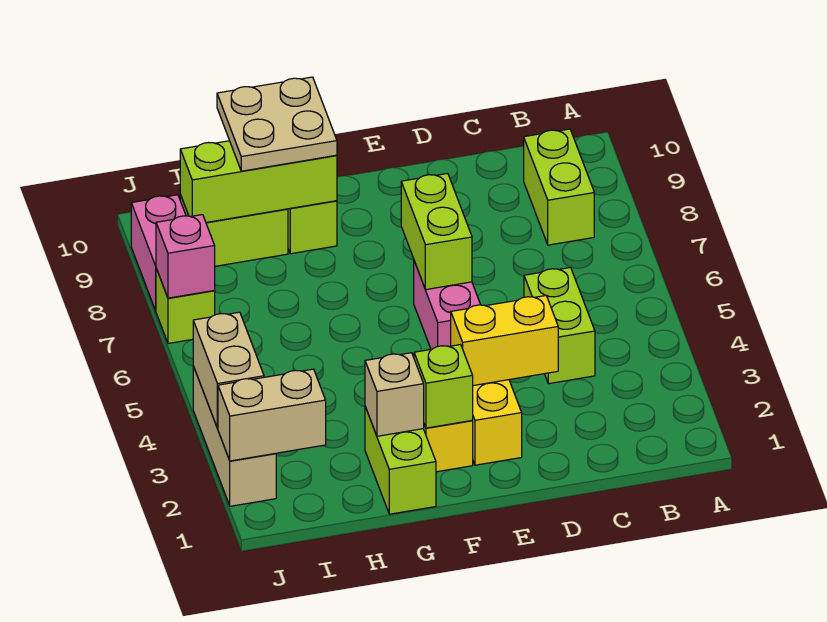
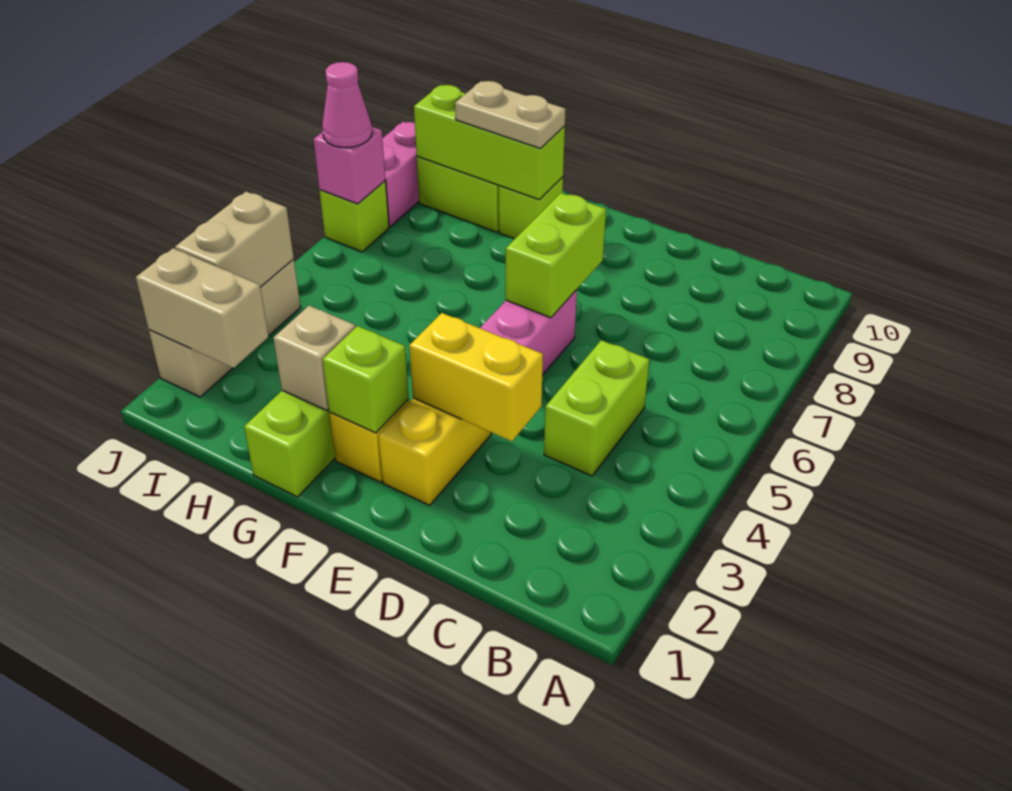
lime 1x2 brick [524,129,594,245] -> none
tan 2x2 plate [217,77,337,171] -> tan 1x2 plate [455,81,565,148]
none -> pink 1x1 cone [322,62,372,148]

